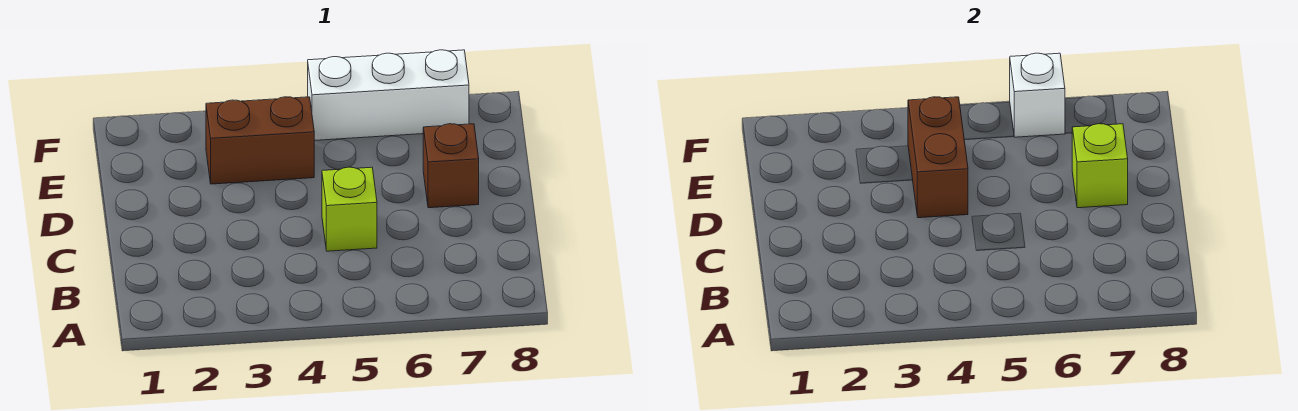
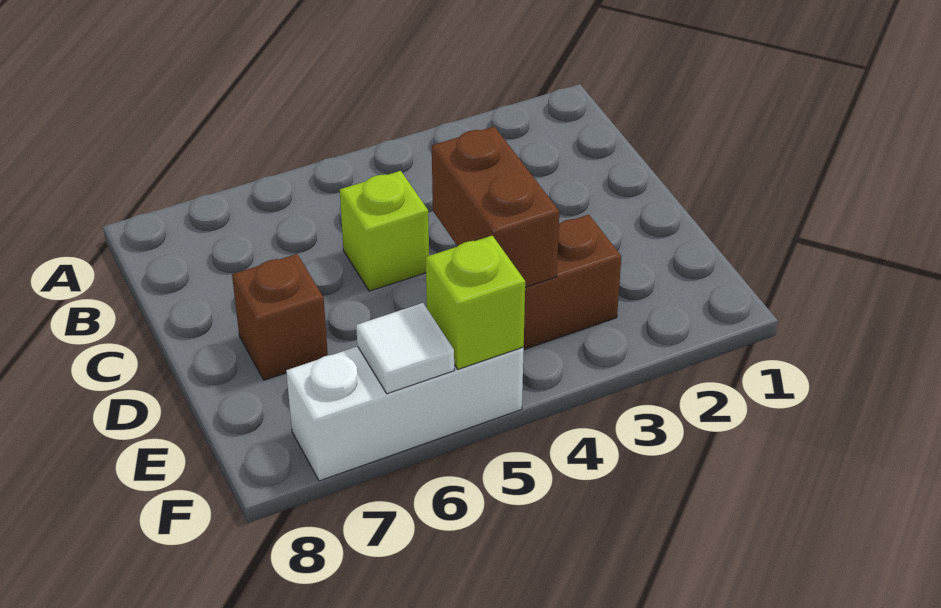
lime 1x1 brick [1072,124,1128,208] -> lime 1x1 brick moved to [426,236,525,369]
white 1x1 brick [1010,53,1065,137] -> white 1x1 tile [356,303,454,394]

